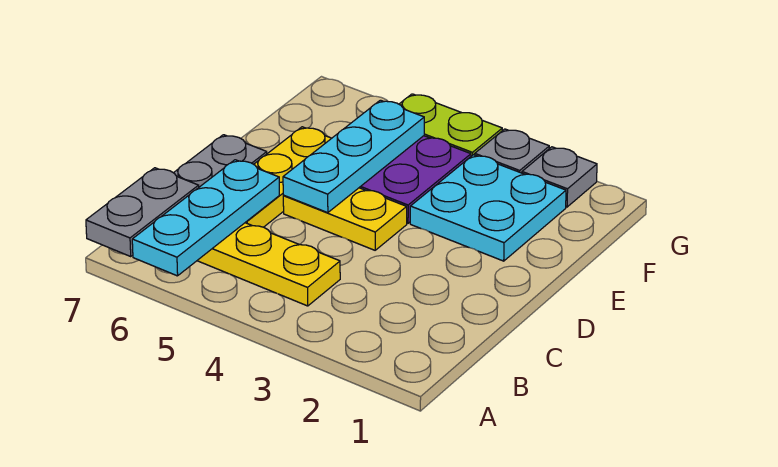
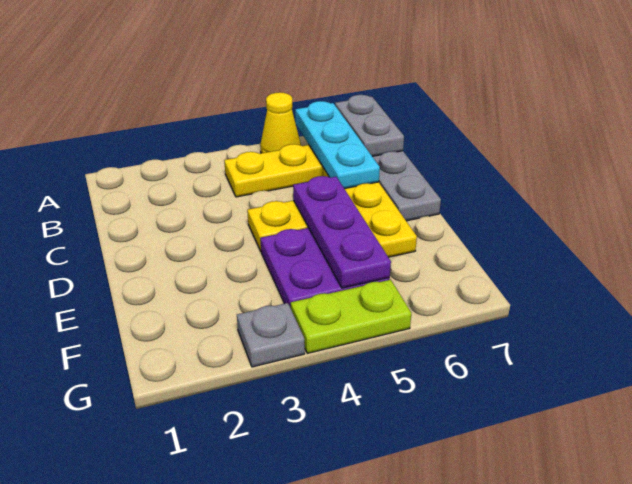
none -> yellow 1x1 cone [260,92,301,153]
cyan 1x3 plate [283,100,424,213] -> purple 1x3 plate [293,176,391,288]
cyan 2x2 plate [410,155,566,261] -> none
grey 1x1 plate [522,147,597,207] -> none

